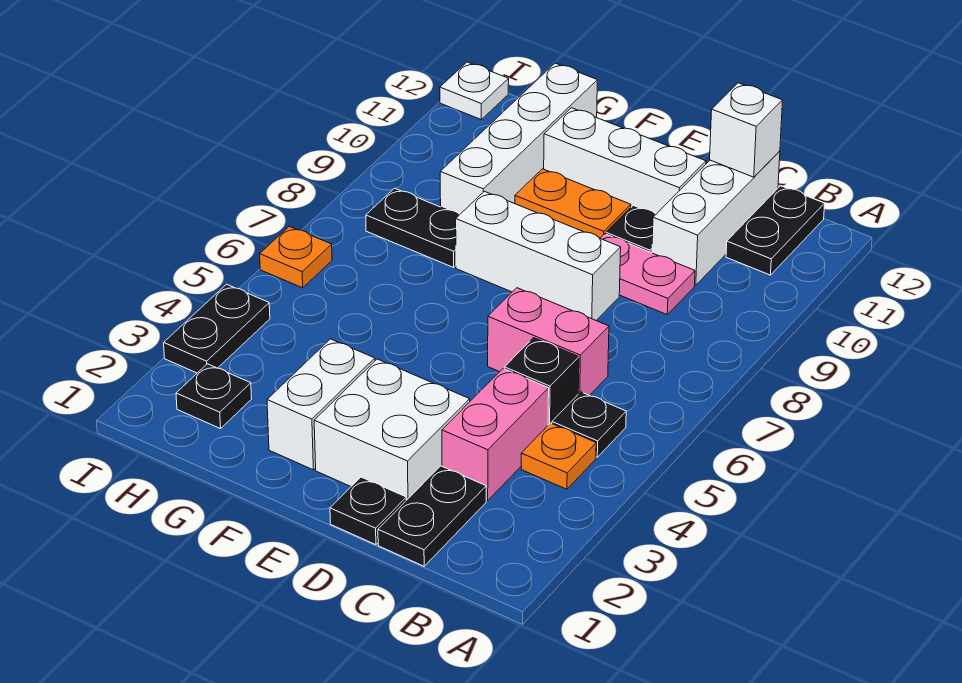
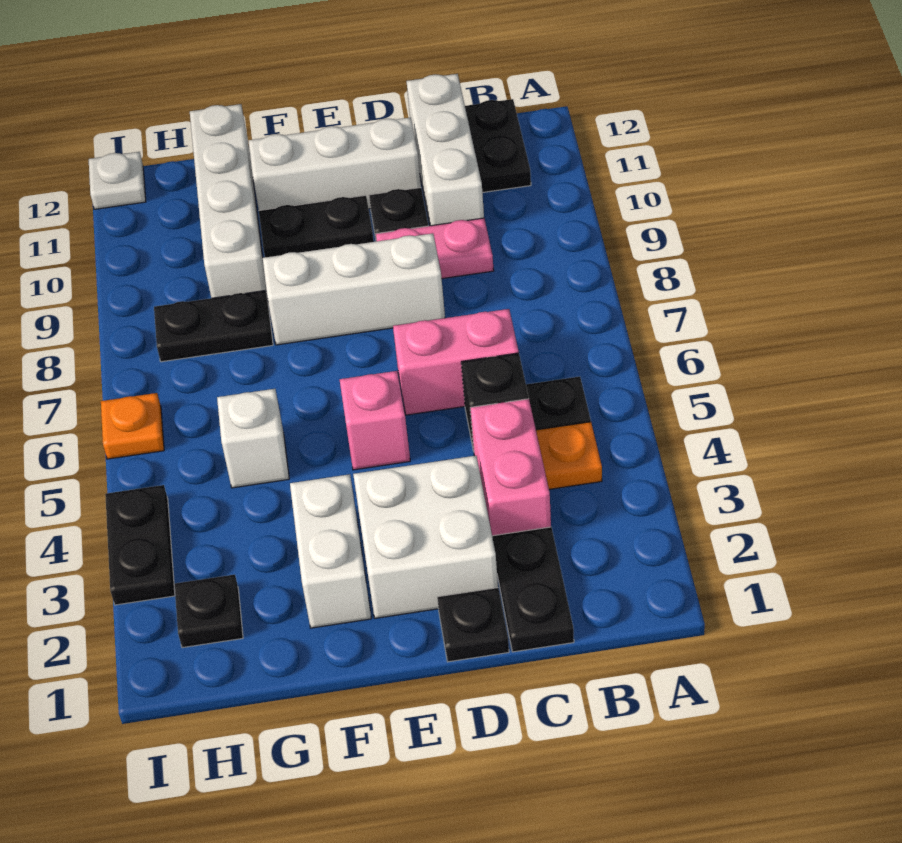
white 1x1 brick [710,83,783,177] -> white 1x1 brick moved to [217,389,289,488]
none -> pink 1x1 brick [340,371,410,470]
orange 1x2 plate [515,169,631,238] -> black 1x2 plate [259,195,374,257]

